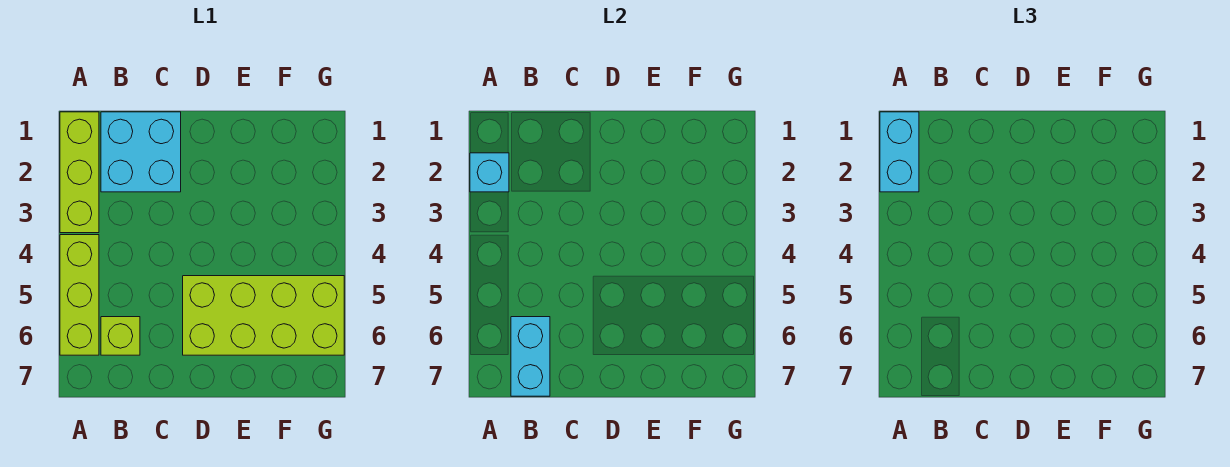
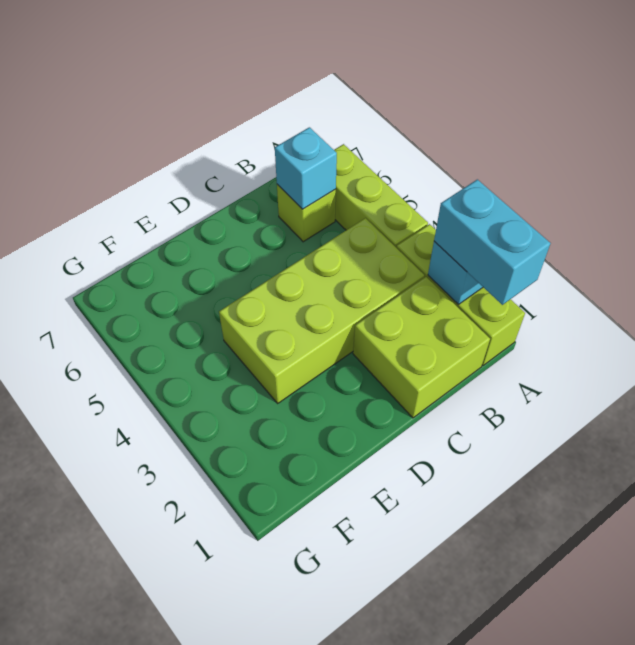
cyan 2x2 brick [101,112,181,192] -> lime 2x2 brick [353,277,490,418]
cyan 1x2 brick [511,317,550,396] -> cyan 1x1 brick [275,127,337,209]
lime 2x4 brick [183,276,344,355] -> lime 2x4 brick moved to [219,218,424,403]

